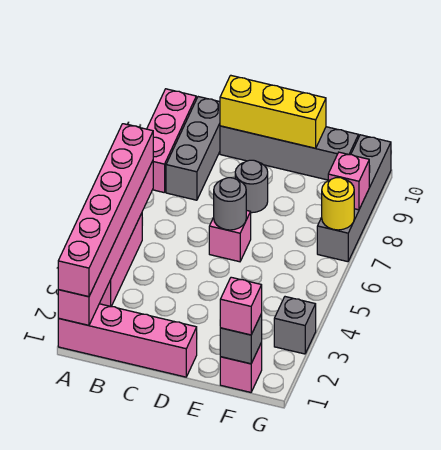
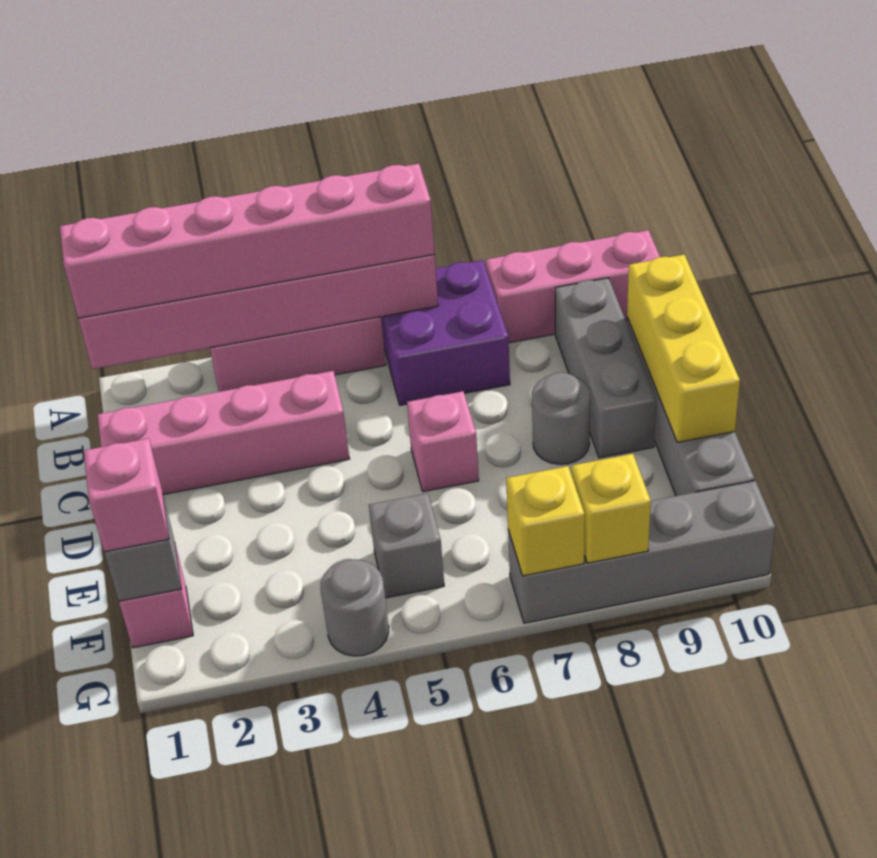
pink 1x4 brick [58,304,197,377] -> pink 1x4 brick turned to [97,371,349,495]
none -> purple 2x2 brick [381,260,510,405]
grey 1x3 brick [166,97,220,200] -> grey 1x3 brick turned to [555,278,657,458]
grey 1x1 round brick [214,178,246,230] -> grey 1x1 round brick moved to [321,560,389,656]
grey 1x1 brick [274,297,316,354] -> grey 1x1 brick moved to [369,493,444,598]
yellow 1x1 round brick [321,178,354,230] -> yellow 1x1 brick [506,466,585,576]
pink 1x1 brick [328,152,369,210] -> yellow 1x1 brick [571,454,651,563]

